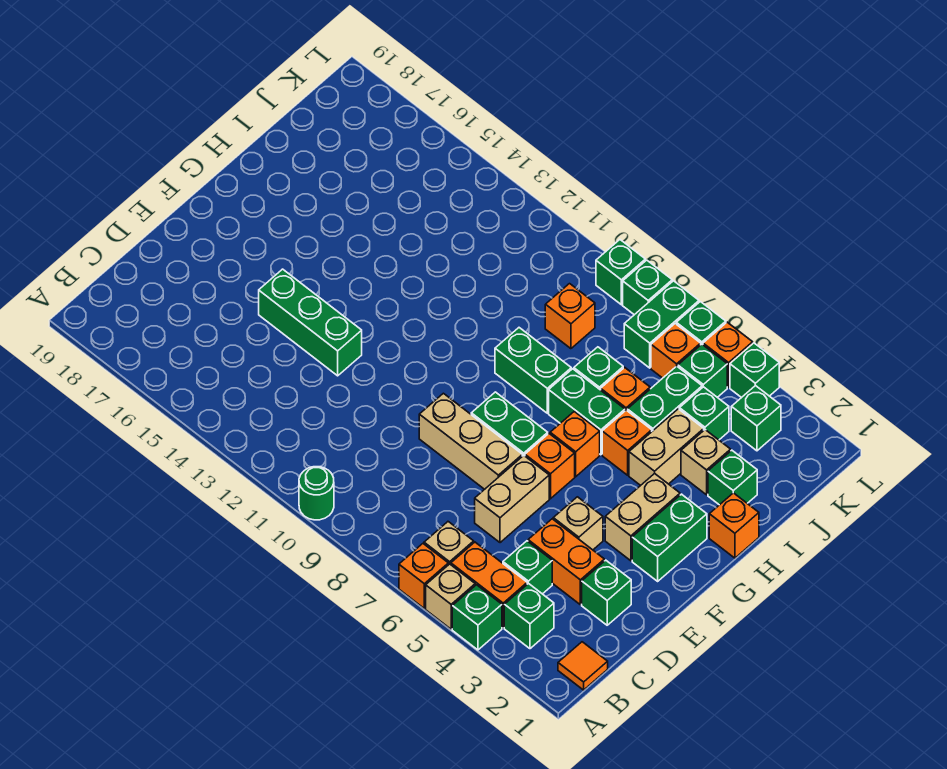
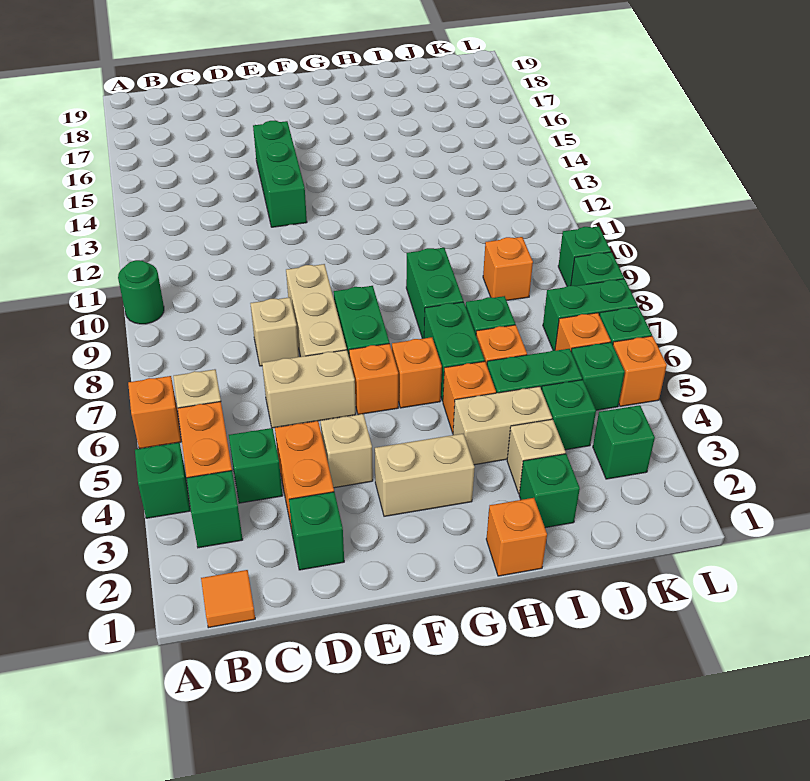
tan 1x1 brick [426,564,475,629] -> tan 1x1 brick moved to [250,297,299,366]
green 1x2 brick [632,494,707,581] -> none
green 1x1 brick [730,343,779,398] -> none

